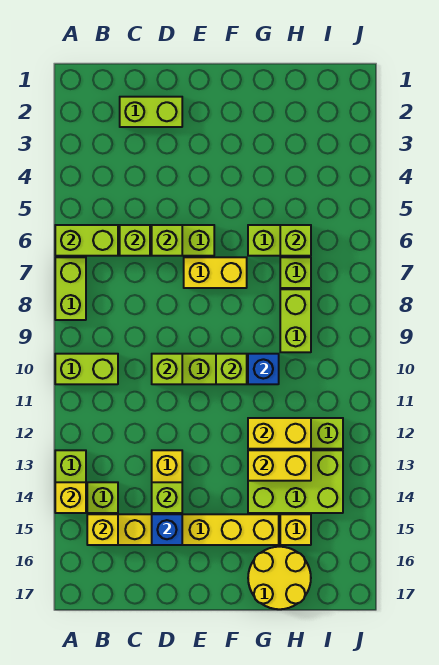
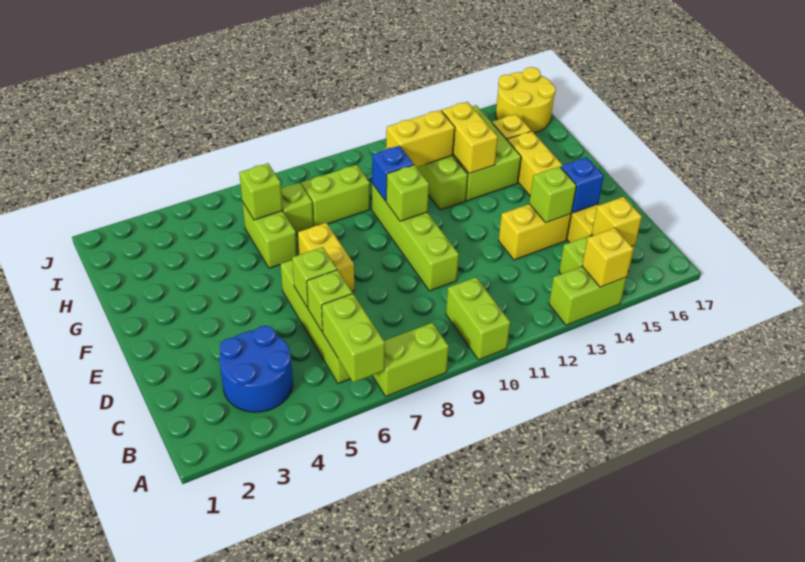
none -> blue 2x2 round brick [219,326,293,412]
lime 1x2 brick [120,97,182,127] -> none
lime 1x1 brick [152,354,182,384] -> none
yellow 1x2 brick [248,418,311,449] -> yellow 1x2 brick turned to [386,110,455,167]
yellow 2x2 round brick [248,547,311,609] -> yellow 2x2 round brick moved to [496,67,556,133]

